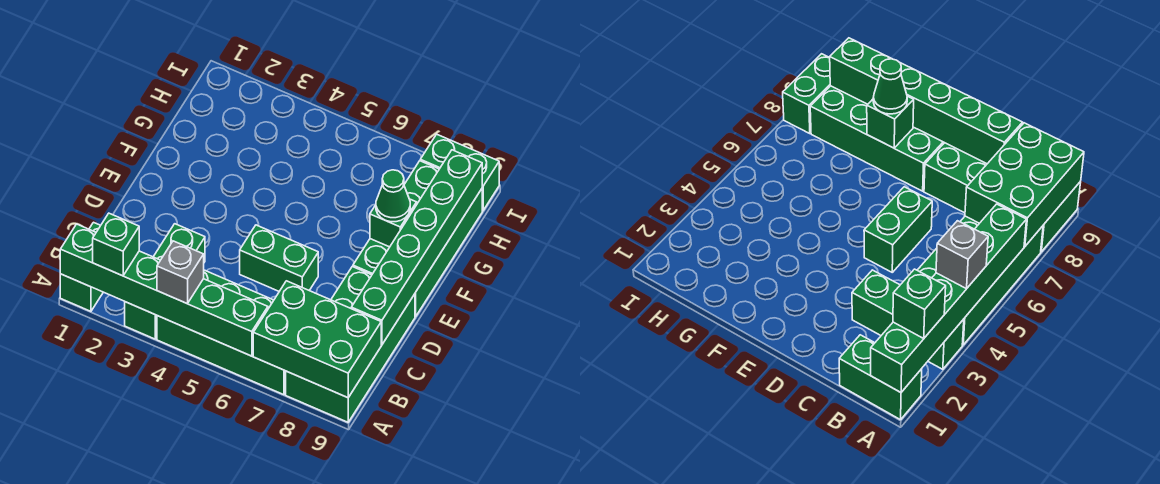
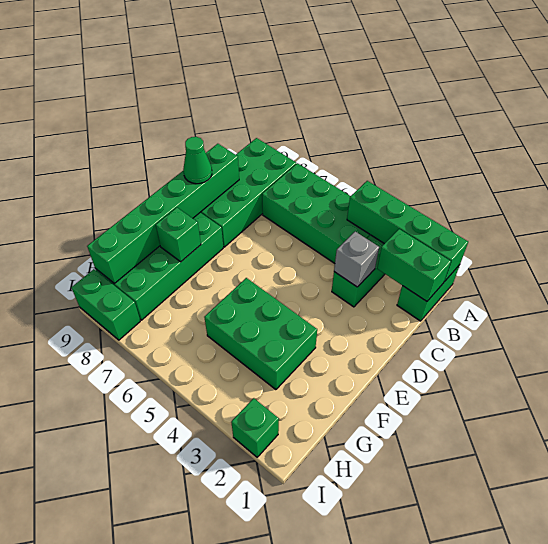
green 1x6 brick [60,224,268,356] -> green 1x4 brick [347,181,468,282]
green 1x1 brick [93,213,139,276] -> green 1x1 brick moved to [231,398,279,457]
grey 1x1 brick [157,241,204,304] -> grey 1x1 brick moved to [334,232,379,287]
green 2x3 brick [253,281,381,398] -> green 2x3 brick moved to [204,278,317,390]
green 1x2 brick [240,225,318,291] -> green 1x2 brick moved to [377,229,451,301]
green 1x1 cone [376,170,410,222] -> green 1x1 cone moved to [183,137,212,184]

